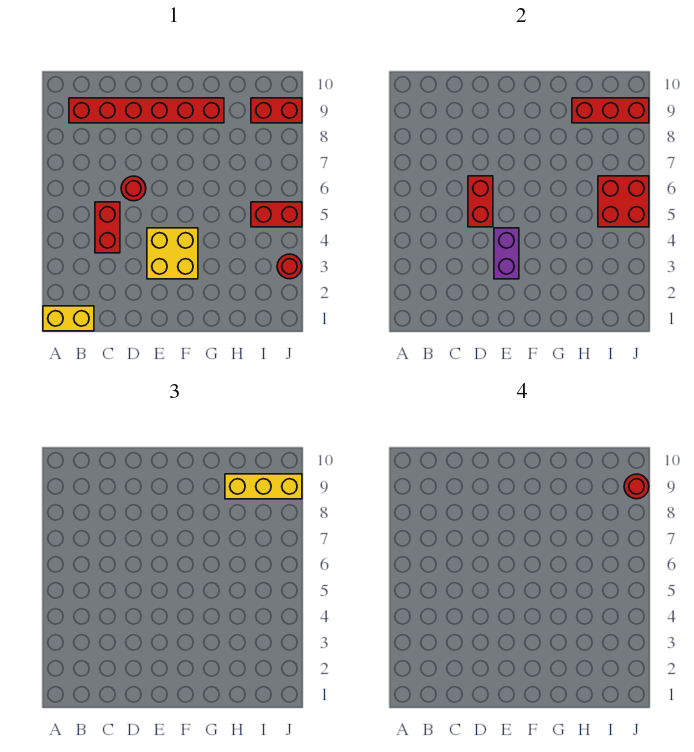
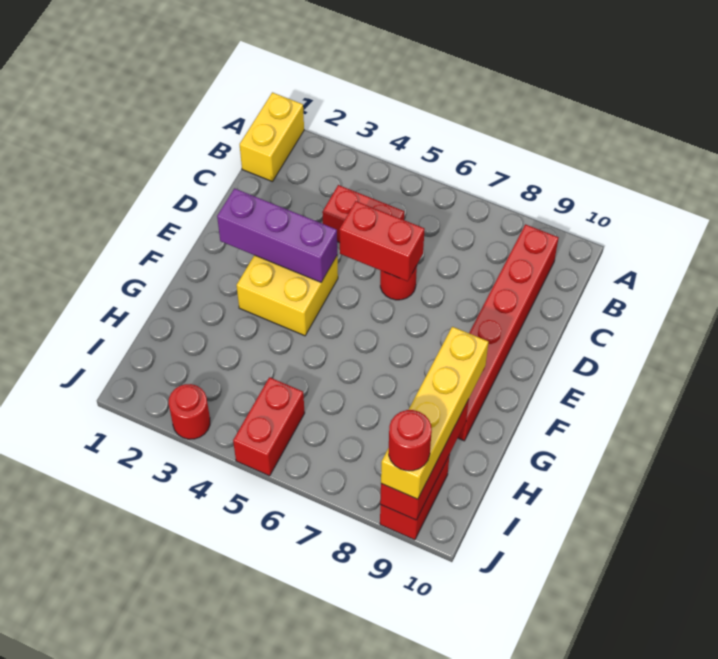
purple 1x2 brick [494,228,519,279] -> purple 1x3 brick [217,188,337,282]
yellow 1x3 brick [225,474,302,499] -> yellow 1x4 brick [381,327,488,499]
red 2x2 brick [598,176,649,227] -> none

